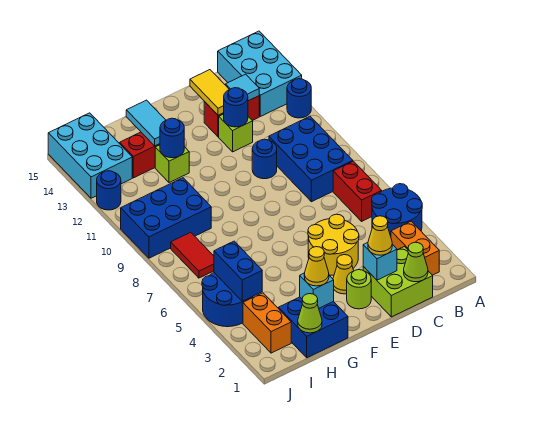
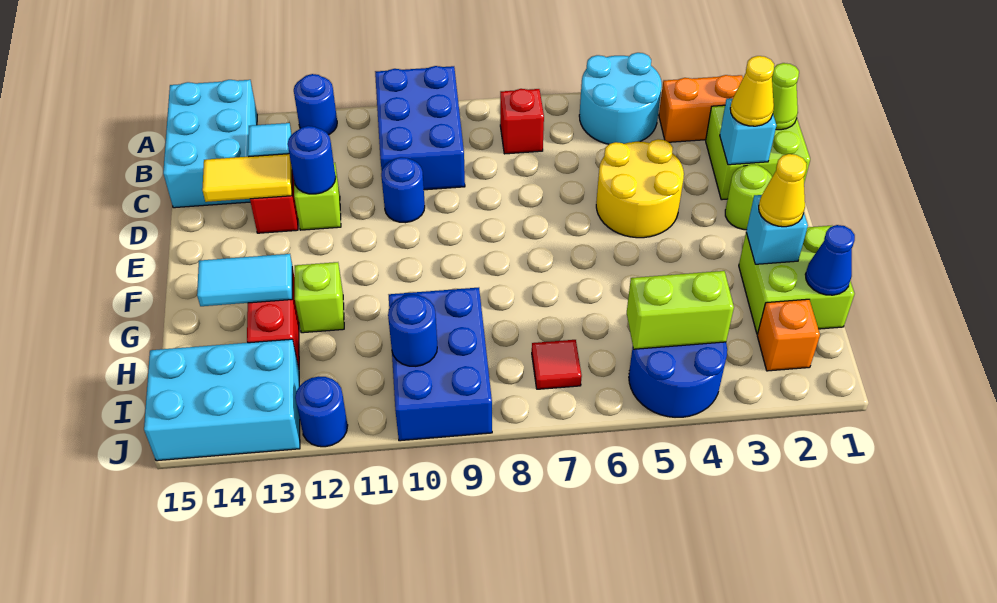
blue 2x2 round brick [372,184,422,236] -> cyan 2x2 round brick [579,53,662,144]
cyan 2x3 brick [218,31,302,116] -> cyan 2x3 brick turned to [163,80,257,208]
red 1x2 brick [333,161,382,221] -> red 1x1 brick [500,89,544,154]
blue 2x3 brick [269,116,353,202] -> blue 2x3 brick turned to [375,66,465,190]
yellow 1x1 cone [333,255,354,294] -> none
blue 2x2 brick [279,297,348,358] -> lime 2x2 brick [739,226,855,334]
blue 1x1 round brick [160,118,184,158] -> blue 1x1 round brick moved to [388,295,437,366]
lime 1x1 cone [298,294,322,333] -> blue 1x1 cone [805,225,855,295]
orange 1x2 brick [243,293,291,353] -> orange 1x1 brick [757,299,820,371]
blue 1x2 brick [214,241,262,301] -> lime 1x2 brick [627,271,734,349]
red 1x2 tile [171,232,214,278] -> red 1x1 tile [532,340,582,389]

